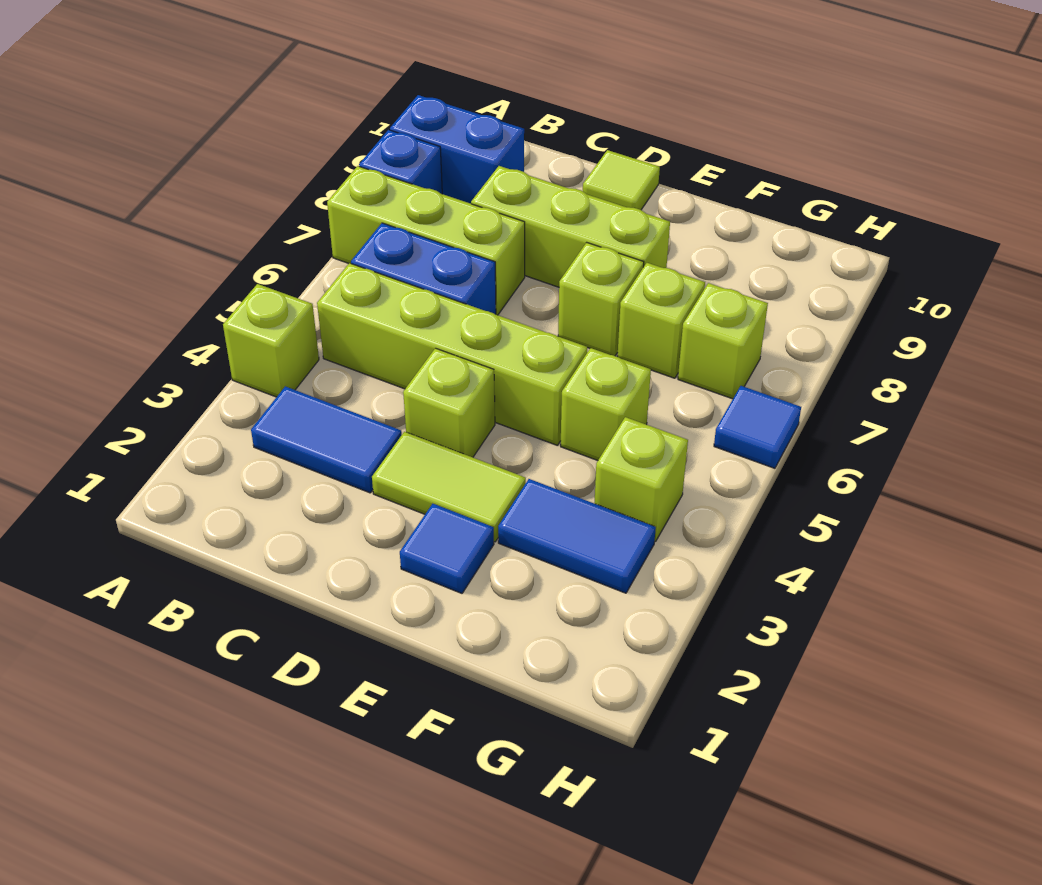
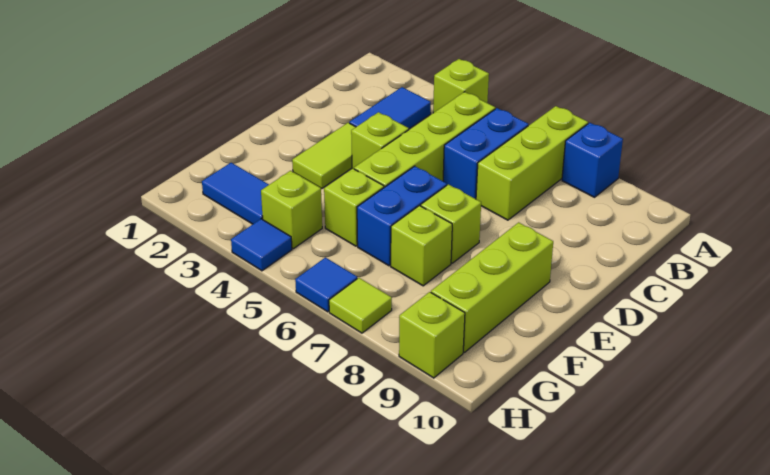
blue 1x2 brick [390,95,524,204] -> blue 1x2 brick moved to [357,166,447,266]
lime 1x3 brick [471,166,670,287] -> lime 1x3 brick moved to [431,222,553,352]
lime 1x1 tile [583,150,660,210] -> lime 1x1 tile moved to [329,278,392,333]
blue 1x1 tile [400,504,494,593] -> blue 1x1 tile moved to [231,219,292,271]
blue 1x2 tile [498,479,656,593] -> blue 1x2 tile turned to [202,163,269,224]
lime 1x1 brick [678,283,768,399] -> lime 1x1 brick moved to [399,292,465,378]

